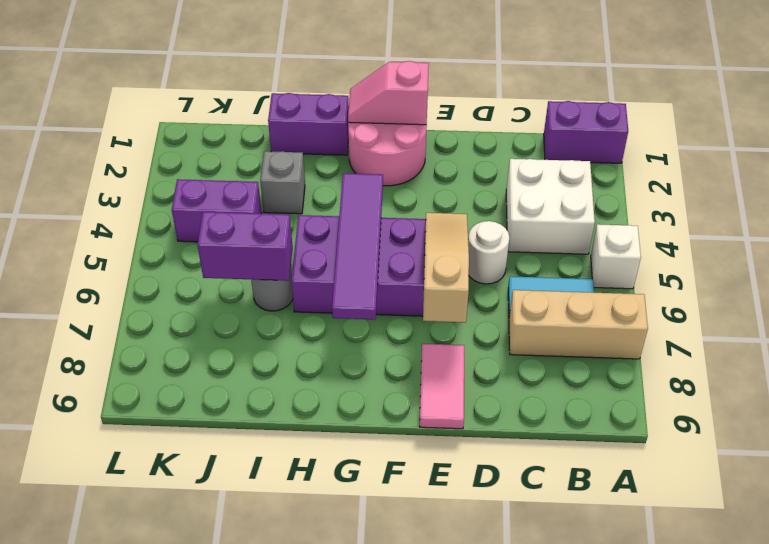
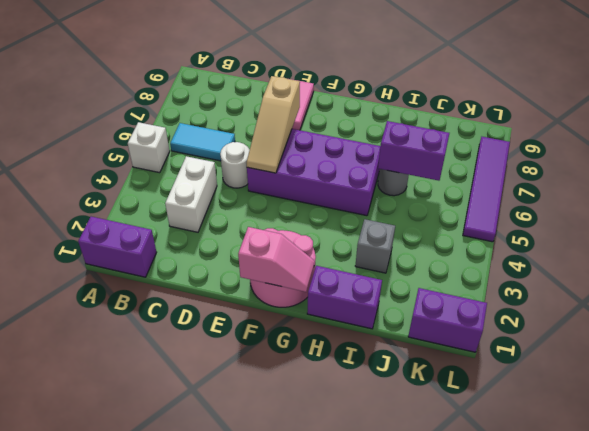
tan 1x3 brick [509,290,648,359] -> none
white 2x2 brick [506,159,595,254] -> white 1x2 brick [165,156,217,232]
purple 1x4 tile [332,173,383,319] -> purple 1x4 tile moved to [463,137,510,242]
purple 1x2 brick [172,179,262,242] -> purple 1x2 brick moved to [408,288,487,352]

